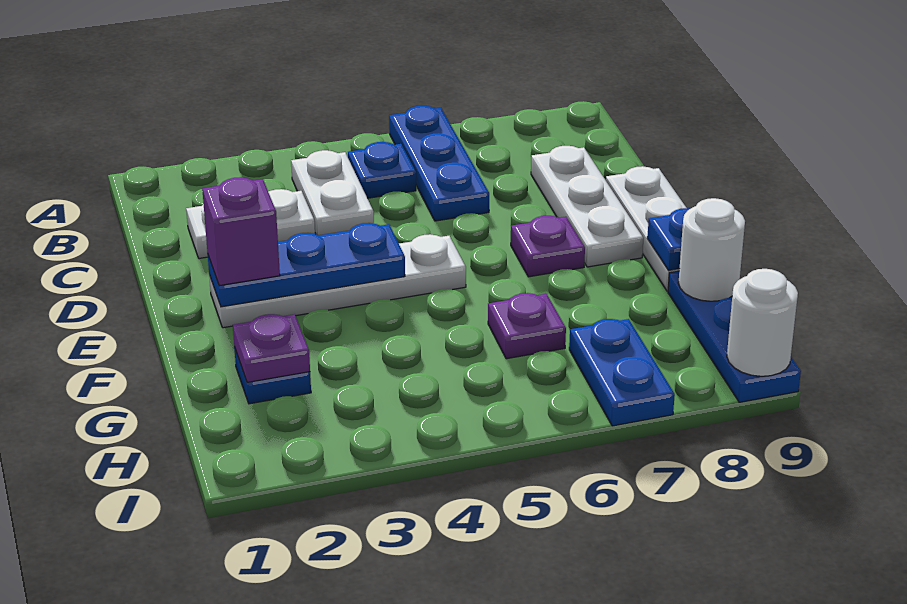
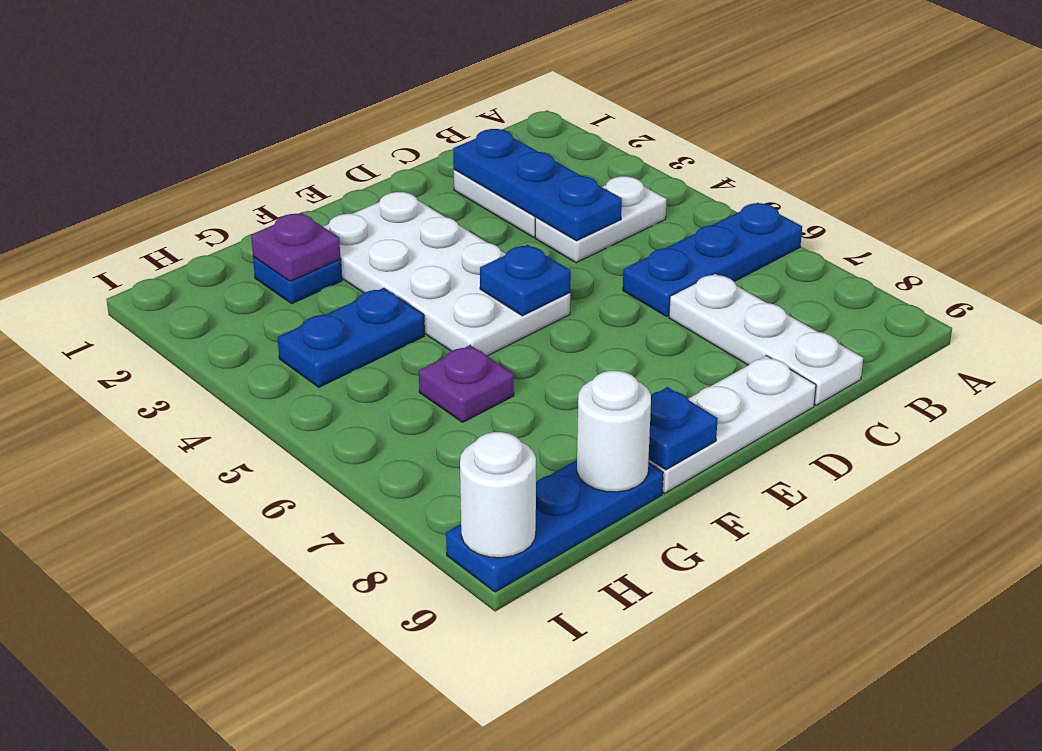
blue 1x1 plate [348,142,416,198] -> blue 1x1 plate moved to [480,245,571,316]
white 1x3 plate [531,146,643,267] -> white 1x3 plate turned to [669,274,863,405]
white 1x4 plate [209,234,466,328] -> white 2x4 plate [323,192,570,356]
blue 1x3 plate [208,223,405,307] -> blue 1x3 plate moved to [453,129,622,241]
purple 1x1 brick [202,177,280,286] -> none
purple 1x1 plate [511,216,585,277] -> none
blue 1x2 plate [569,319,675,426] -> blue 1x2 plate moved to [278,288,424,387]

